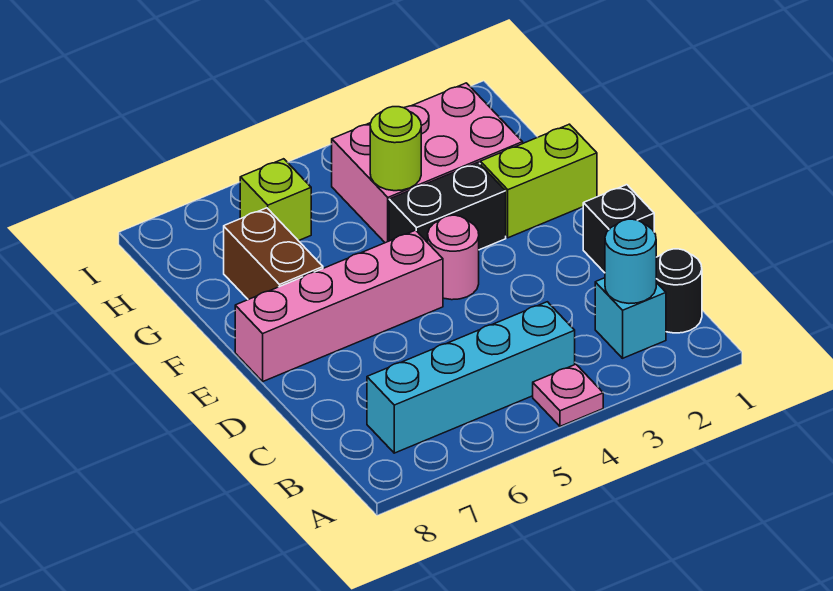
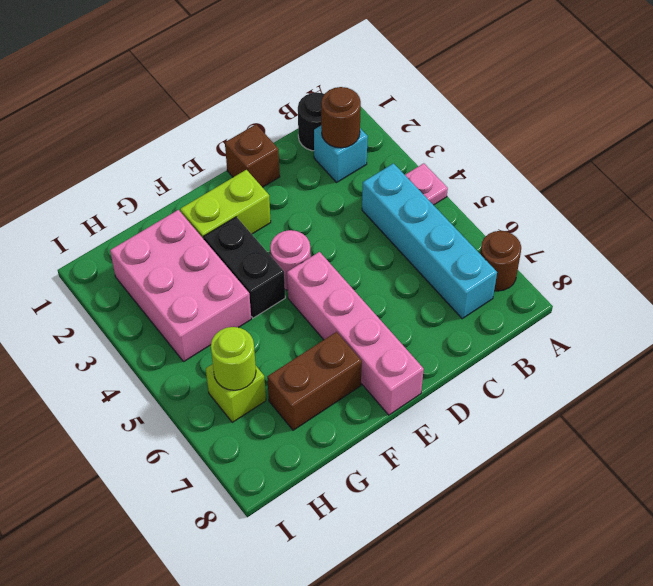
none -> brown 1x1 round brick [480,231,521,291]
cyan 1x1 round brick [605,219,656,303] -> brown 1x1 round brick [321,87,361,148]
black 1x1 brick [583,185,654,273] -> brown 1x1 brick [225,124,280,187]
lime 1x2 brick [480,124,597,238] -> lime 1x2 brick turned to [180,170,271,239]
lime 1x1 round brick [370,107,421,191] -> lime 1x1 round brick moved to [211,327,256,390]

